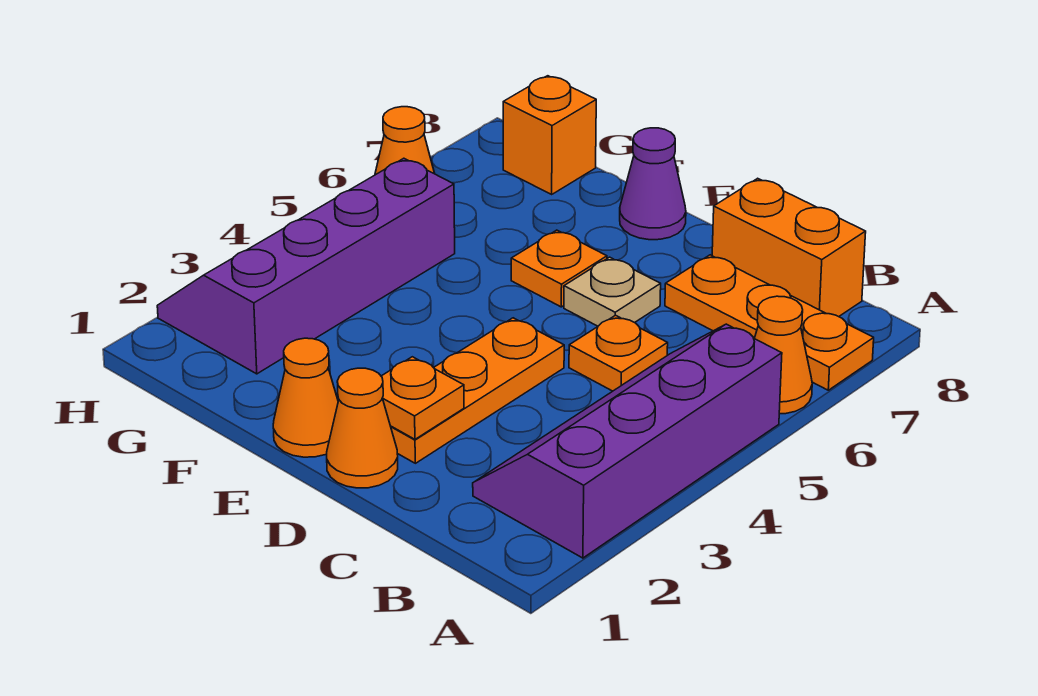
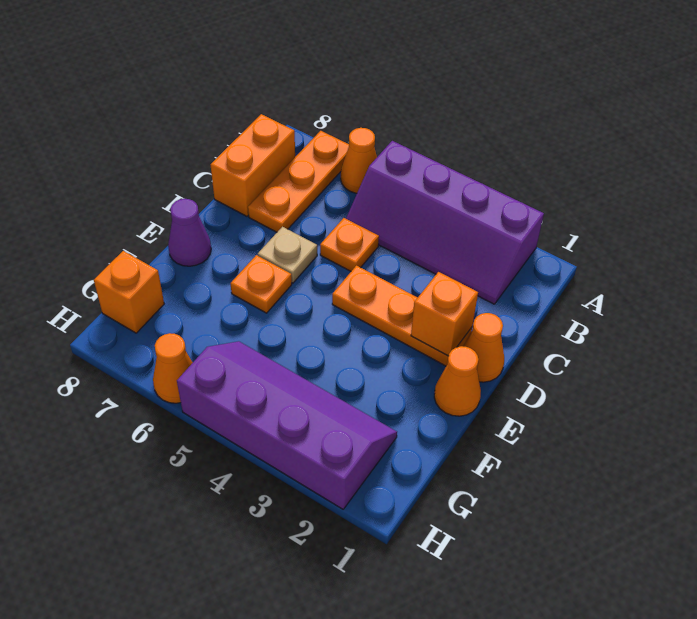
orange 1x1 plate [381,357,464,439] -> orange 1x1 brick [411,272,478,356]
purple 2x4 slope [157,158,455,374] -> purple 2x4 slope turned to [177,341,397,509]

